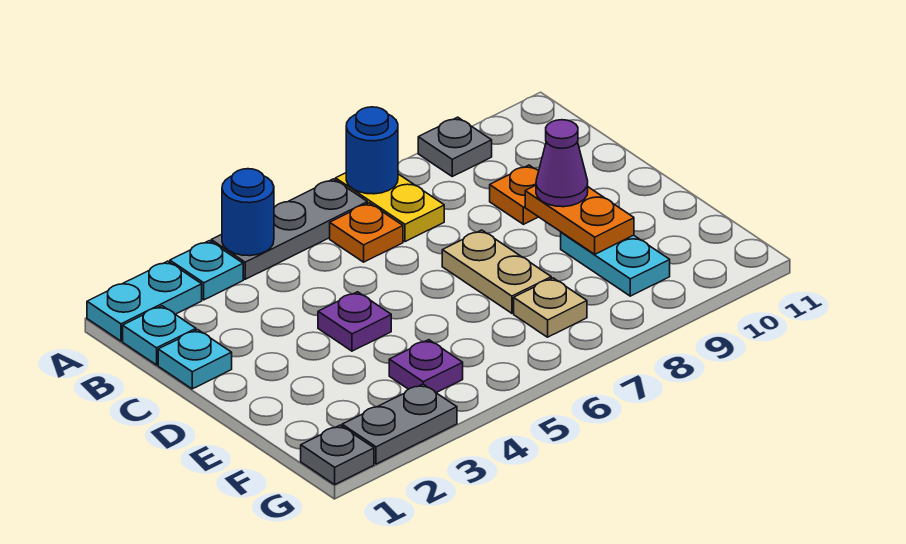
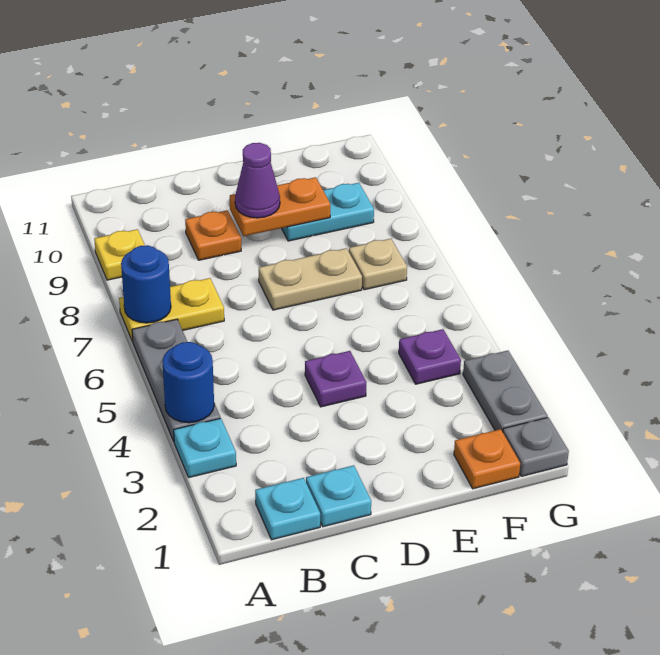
cyan 1x2 plate [87,261,202,341] -> none
grey 1x1 plate [418,117,492,176] -> yellow 1x1 plate [94,229,145,280]
orange 1x1 plate [330,203,403,262] -> orange 1x1 plate moved to [454,429,520,489]

